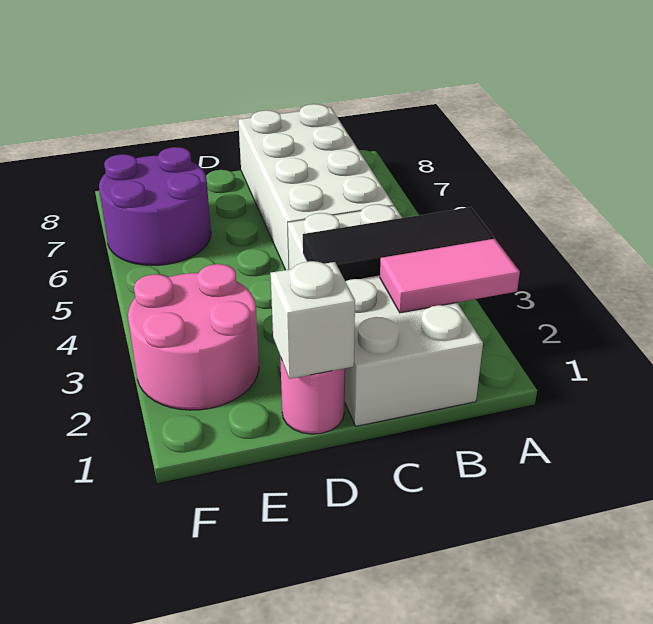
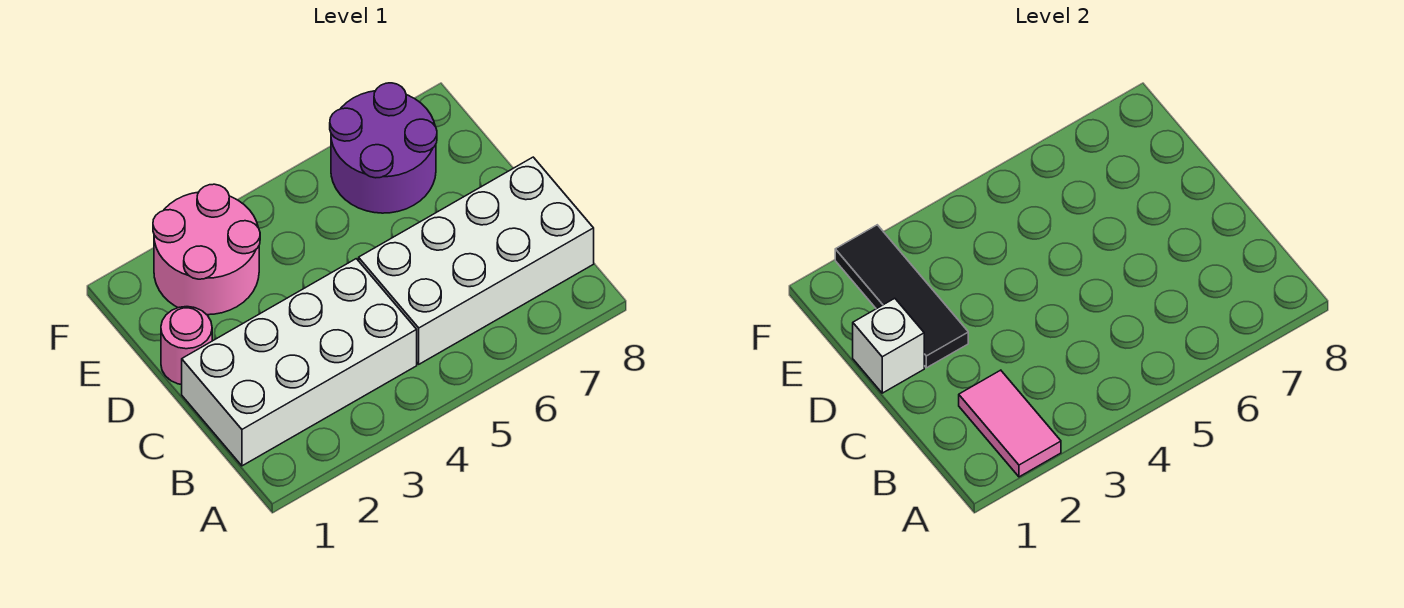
black 1x3 tile [303,207,494,281] -> black 1x3 tile moved to [835,225,968,368]

